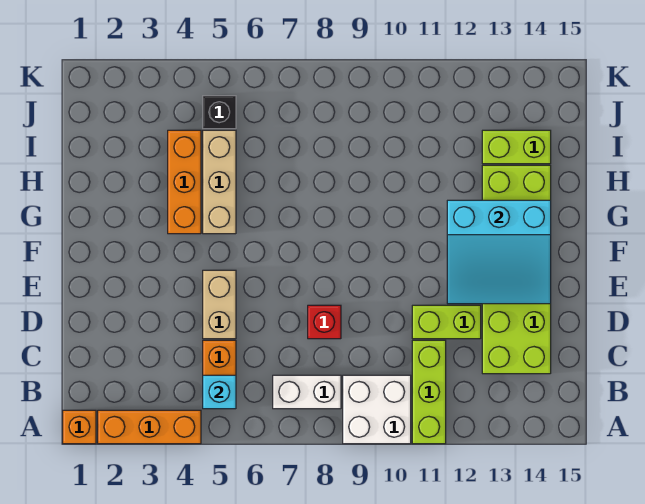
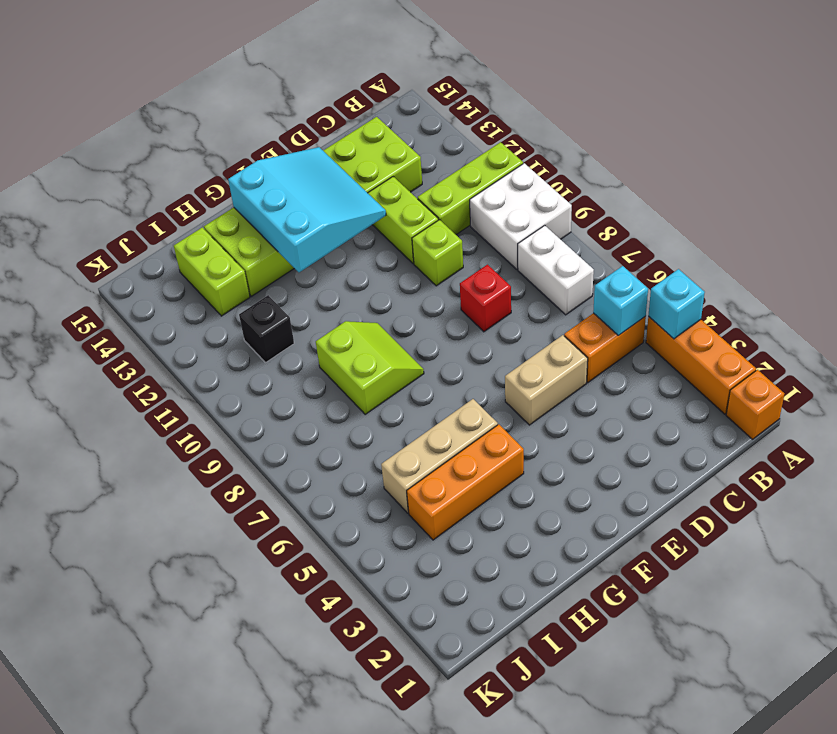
none -> cyan 1x1 brick [648,269,705,339]
none -> lime 1x1 brick [412,220,463,286]
none -> lime 2x2 slope [316,321,424,414]
black 1x1 brick [203,96,236,129] -> black 1x1 brick moved to [239,295,294,363]

